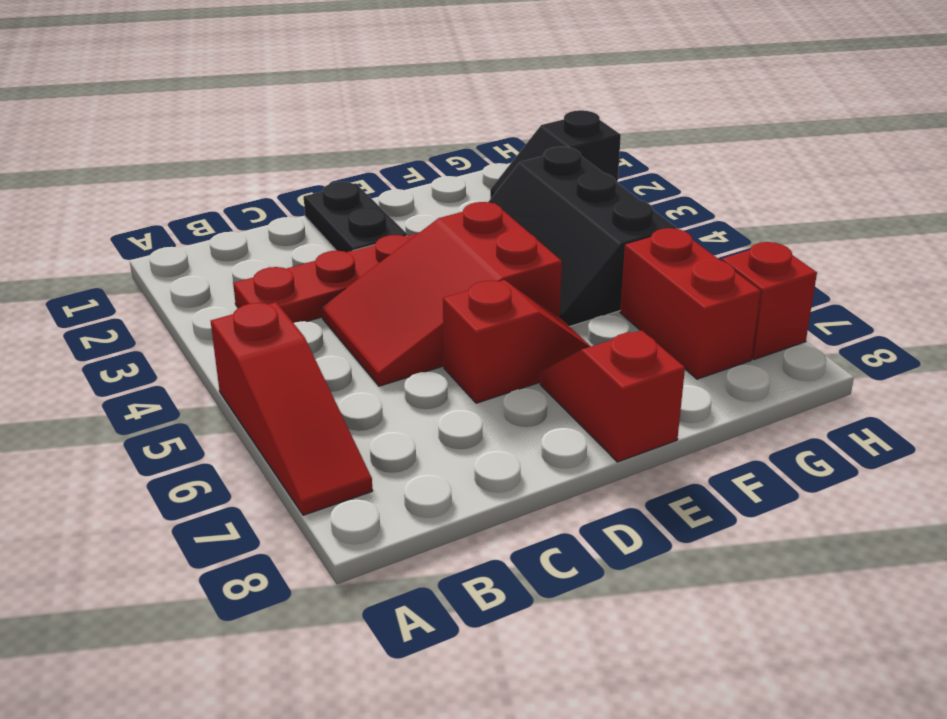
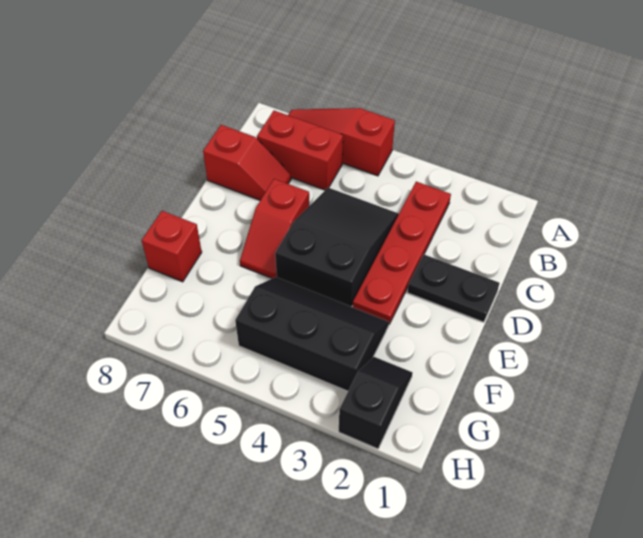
red 2x3 slope [322,202,562,386] -> black 2x3 slope [275,188,399,307]
red 1x2 slope [540,330,685,462] -> red 1x2 slope moved to [203,125,291,200]
red 1x2 brick [620,228,761,379] -> red 1x2 brick moved to [257,111,343,190]
red 1x1 brick [722,242,817,359] -> red 1x1 brick moved to [142,211,202,282]

